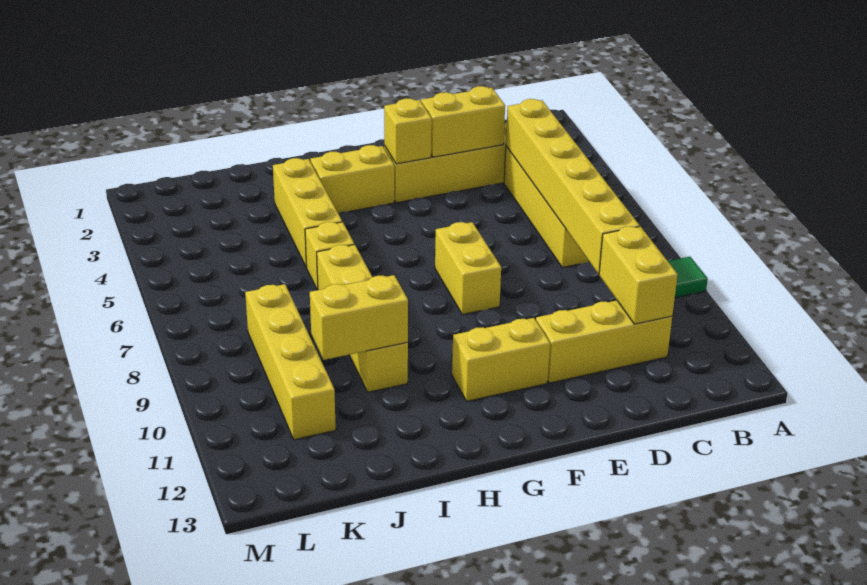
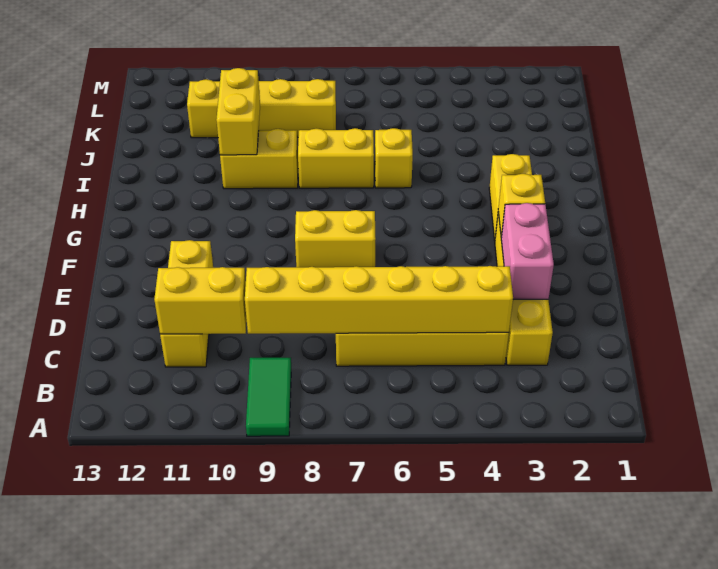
yellow 1x2 brick [421,86,505,157] -> pink 1x2 brick [501,203,554,299]
yellow 1x2 brick [452,318,550,401] -> none
yellow 1x3 brick [273,158,342,267] -> none

